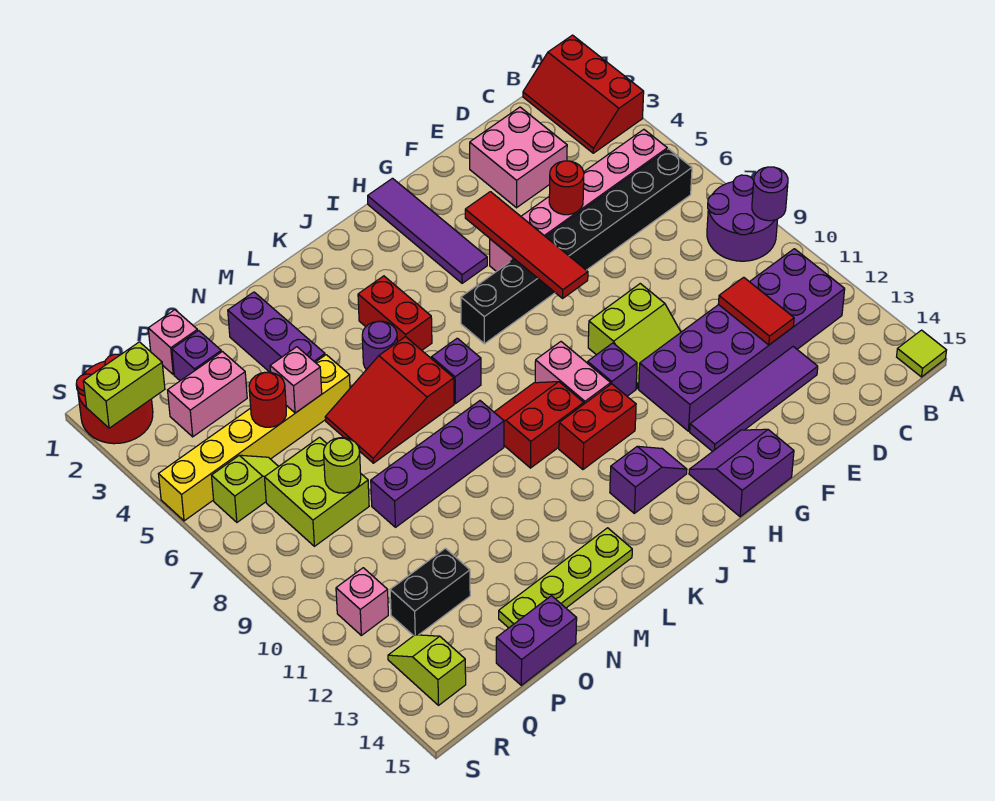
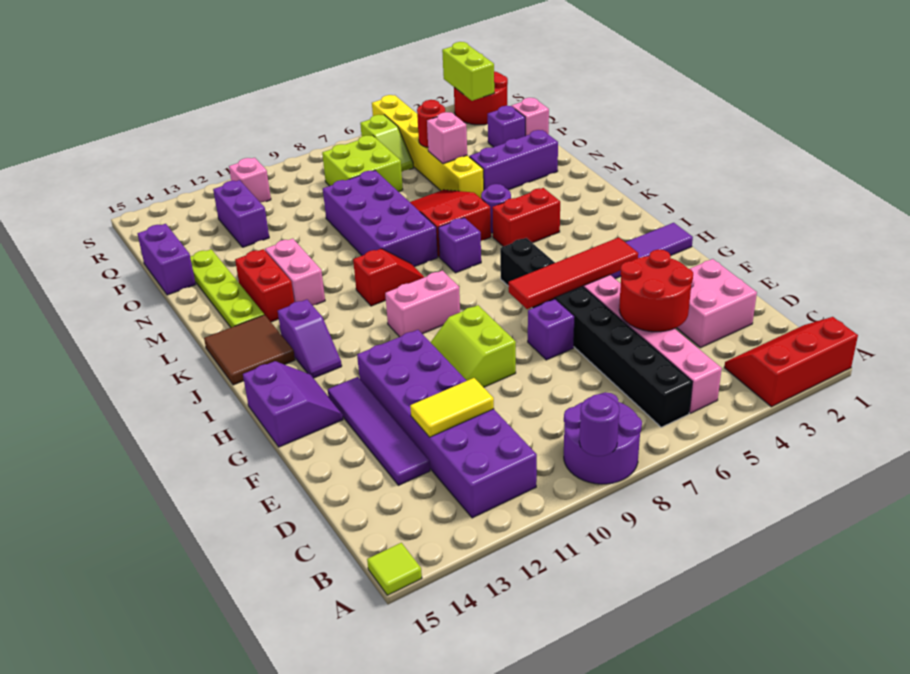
red 1x2 tile [719,277,794,345] -> yellow 1x2 tile [410,378,494,437]
red 1x1 round brick [549,161,584,215] -> red 2x2 round brick [619,249,693,332]
purple 1x1 brick [588,343,637,396] -> purple 1x1 brick moved to [528,299,575,360]
red 1x2 brick [559,384,636,470] -> red 1x2 brick moved to [235,249,294,322]
red 2x2 slope [494,382,584,468] -> red 1x2 slope [353,249,424,306]
none -> brown 2x2 tile [204,315,295,385]
purple 1x4 brick [371,401,504,527] -> purple 2x4 brick [323,170,438,267]
pink 1x2 brick [168,352,247,437] -> pink 1x2 brick moved to [265,239,325,305]
lime 1x1 round brick [324,438,361,493] -> none
black 1x2 brick [390,548,470,636] -> purple 1x2 brick [213,180,269,247]
lime 1x2 slope [388,635,466,705] -> none

